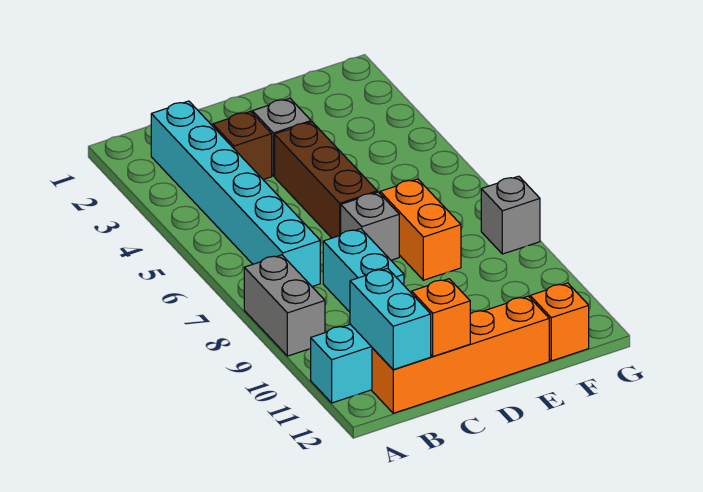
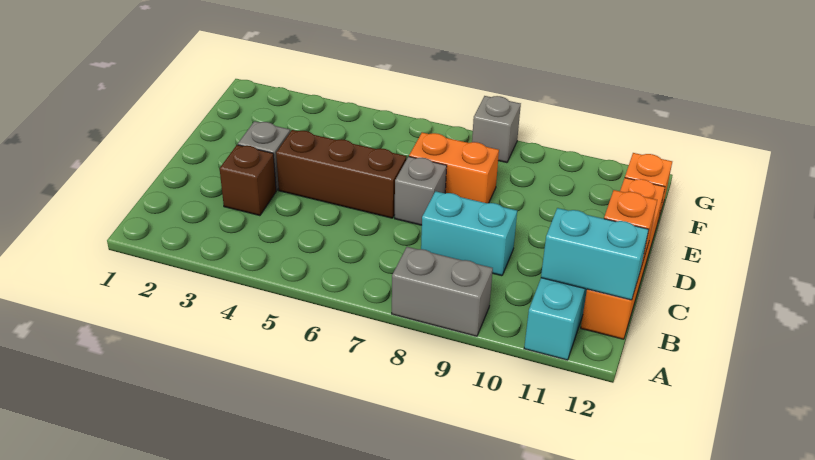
cyan 1x6 brick [151,101,320,286] -> none

